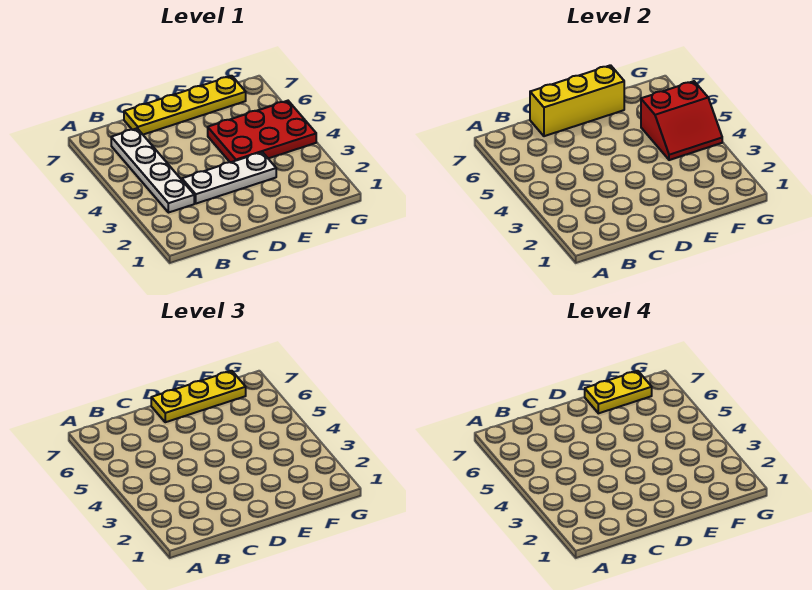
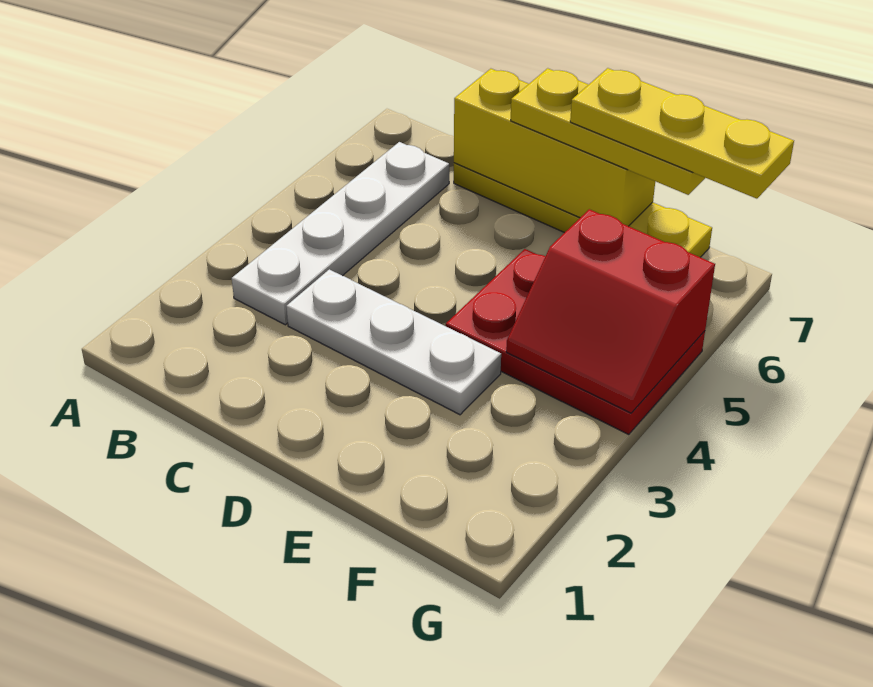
yellow 1x2 plate [585,371,652,413] -> yellow 1x3 plate [570,68,794,199]

